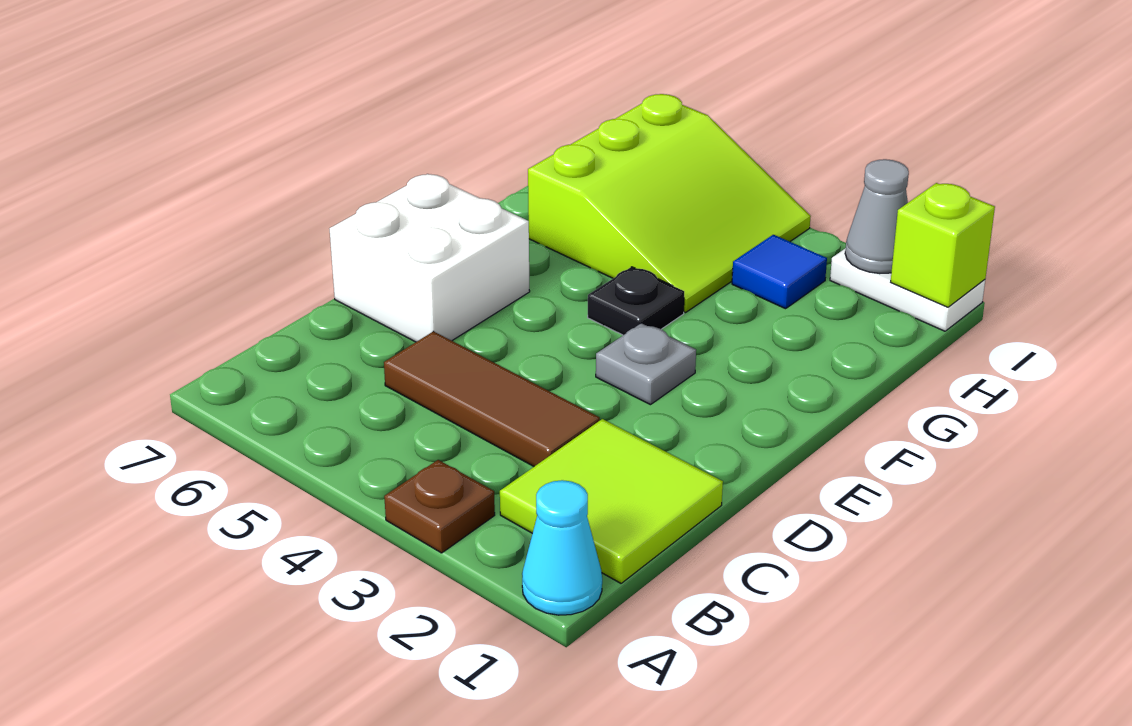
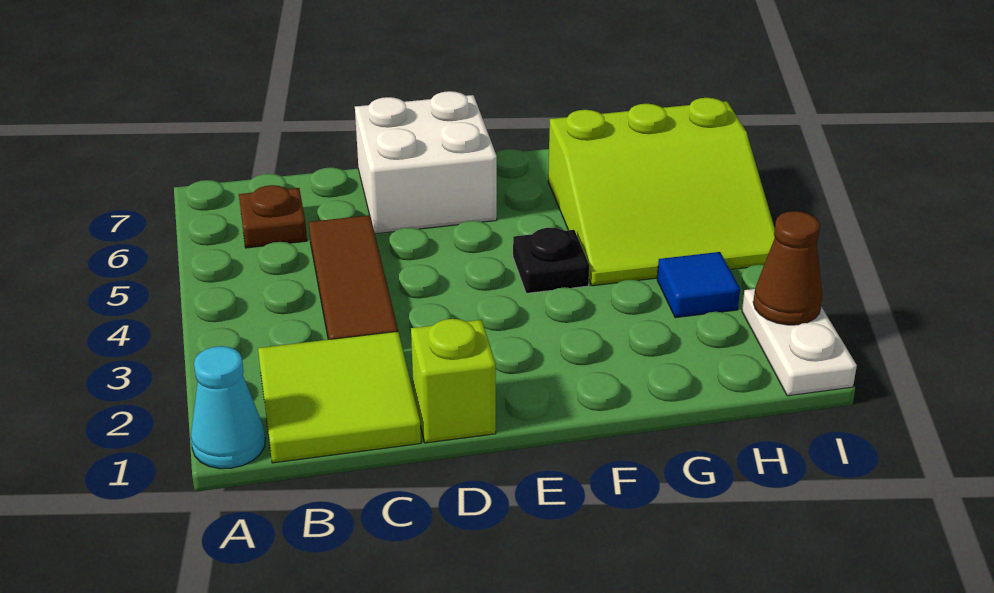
brown 1x1 plate [384,460,495,553] -> brown 1x1 plate moved to [239,185,307,248]
grey 1x1 plate [596,323,696,405] -> none
lime 1x1 brick [891,183,995,307] -> lime 1x1 brick moved to [411,319,496,443]
grey 1x1 cone [845,159,909,274] -> brown 1x1 cone [753,211,822,325]

